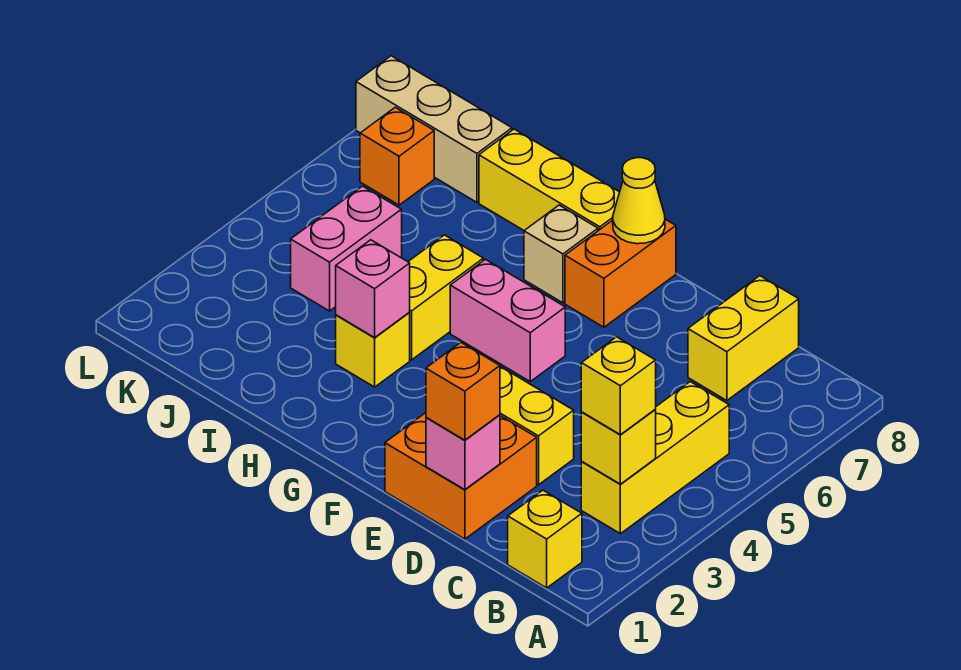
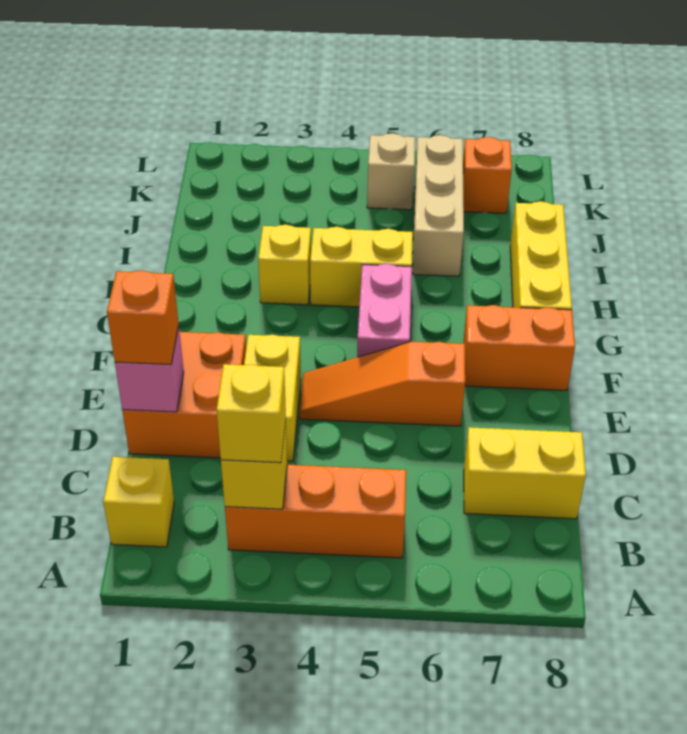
yellow 1x3 brick [581,382,729,534] -> orange 1x3 brick [225,465,406,558]
none -> orange 1x3 slope [300,342,465,426]
yellow 1x1 cone [613,158,665,244] -> none
tan 1x1 brick [524,205,598,303] -> tan 1x1 brick moved to [367,133,415,210]
pink 1x1 brick [336,240,410,338] -> none
pink 1x2 brick [291,186,402,311] -> none
tan 1x3 brick [356,56,512,202] -> tan 1x3 brick moved to [413,135,464,276]

